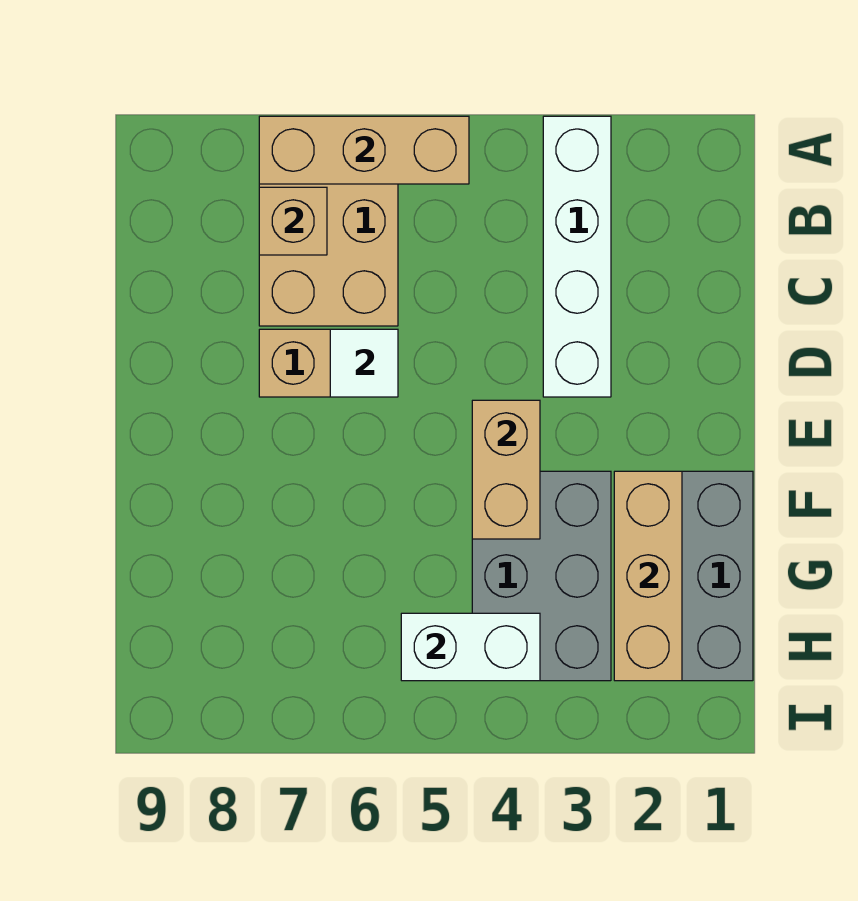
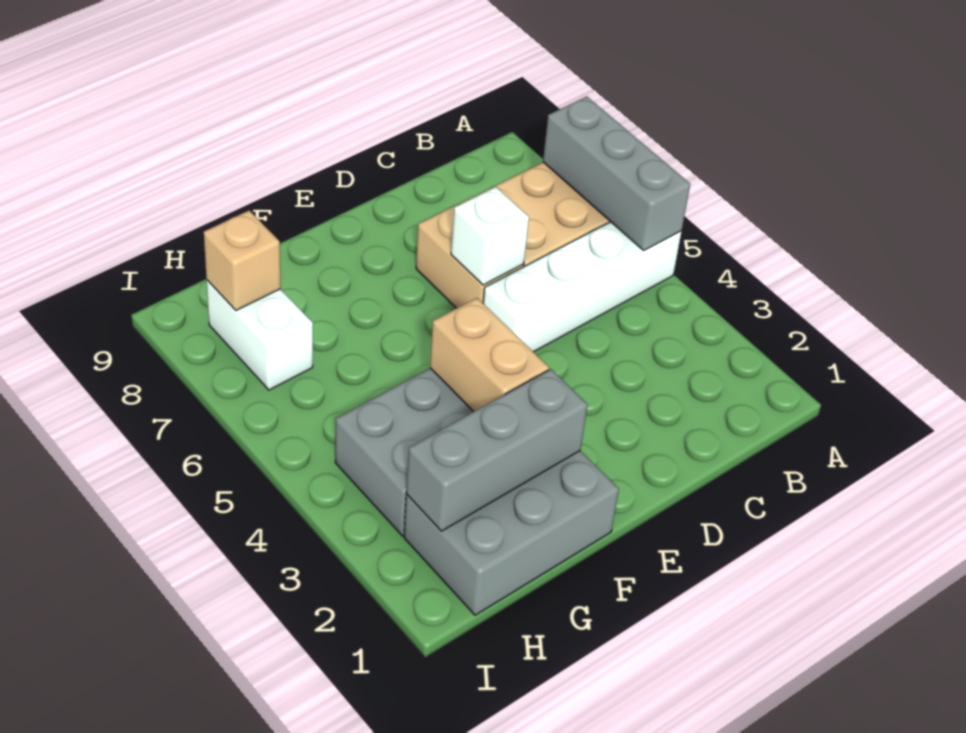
white 1x4 brick [543,116,611,397] -> white 1x4 brick moved to [483,222,682,352]
tan 1x3 brick [259,116,469,184] -> grey 1x3 brick [543,96,690,251]
tan 1x1 brick [259,187,327,255] -> tan 1x1 brick moved to [204,211,281,311]
white 1x1 tile [330,329,398,397] -> white 1x1 brick [451,187,529,285]
tan 1x2 brick [472,400,540,539] -> tan 1x2 brick turned to [430,298,549,412]
tan 1x3 brick [614,471,682,681] -> grey 1x3 brick [406,369,587,531]
white 1x2 brick [401,613,540,681] -> white 1x2 brick moved to [206,280,313,390]

